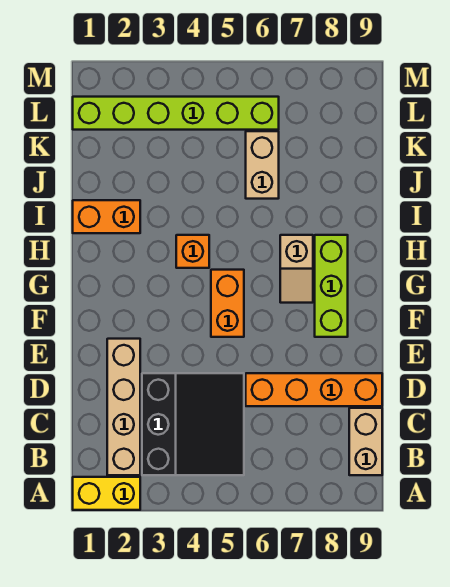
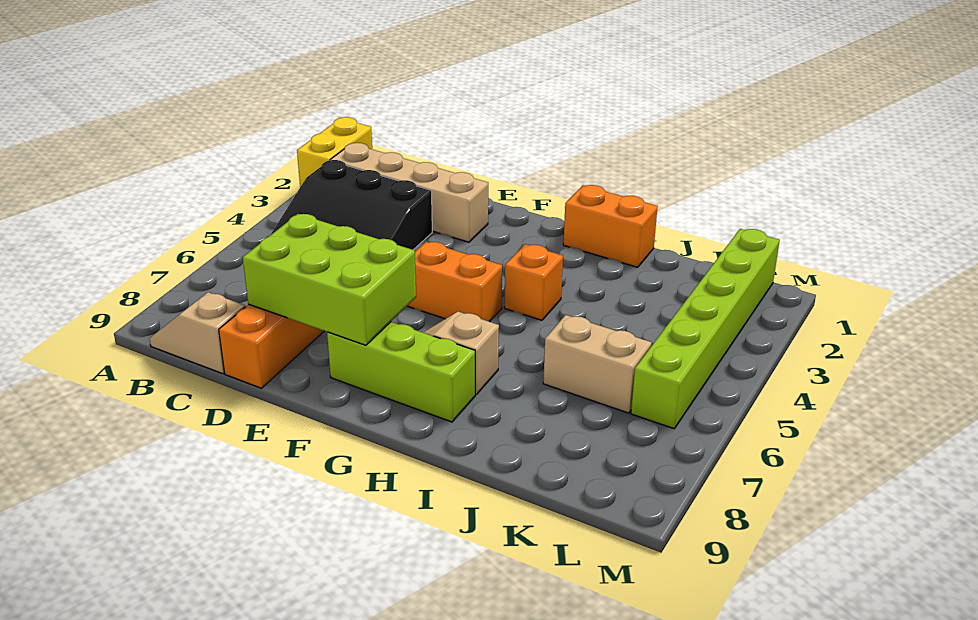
tan 1x2 brick [349,408,382,475] -> tan 1x2 slope [149,292,245,374]
none -> lime 2x3 brick [243,214,416,345]
orange 1x2 brick [73,200,140,233] -> orange 1x2 brick turned to [563,185,658,267]

